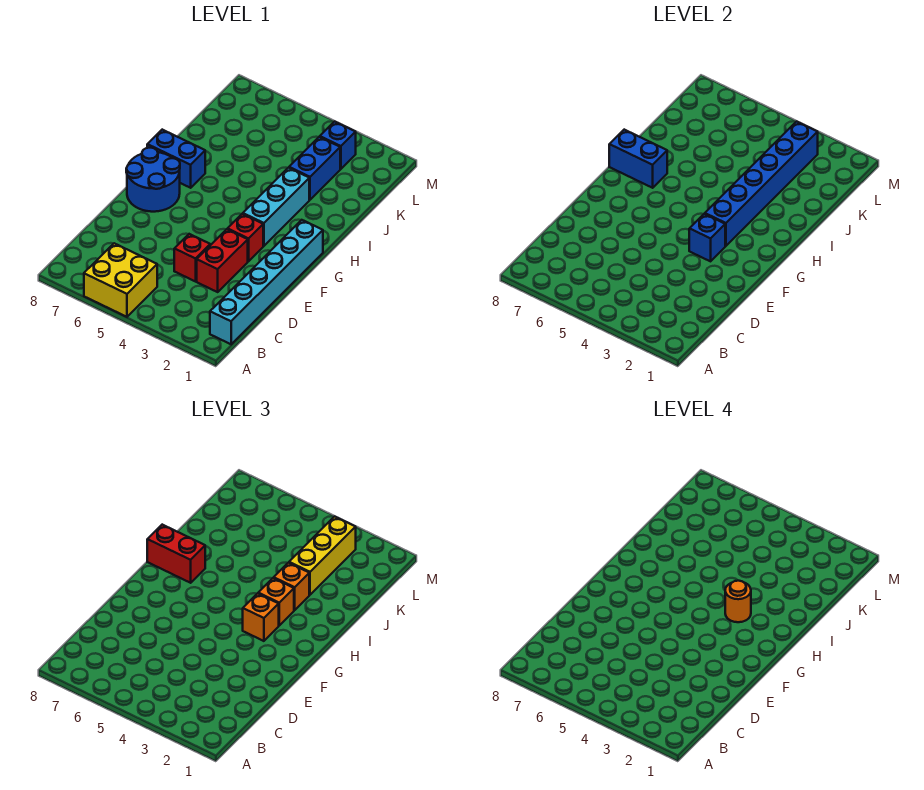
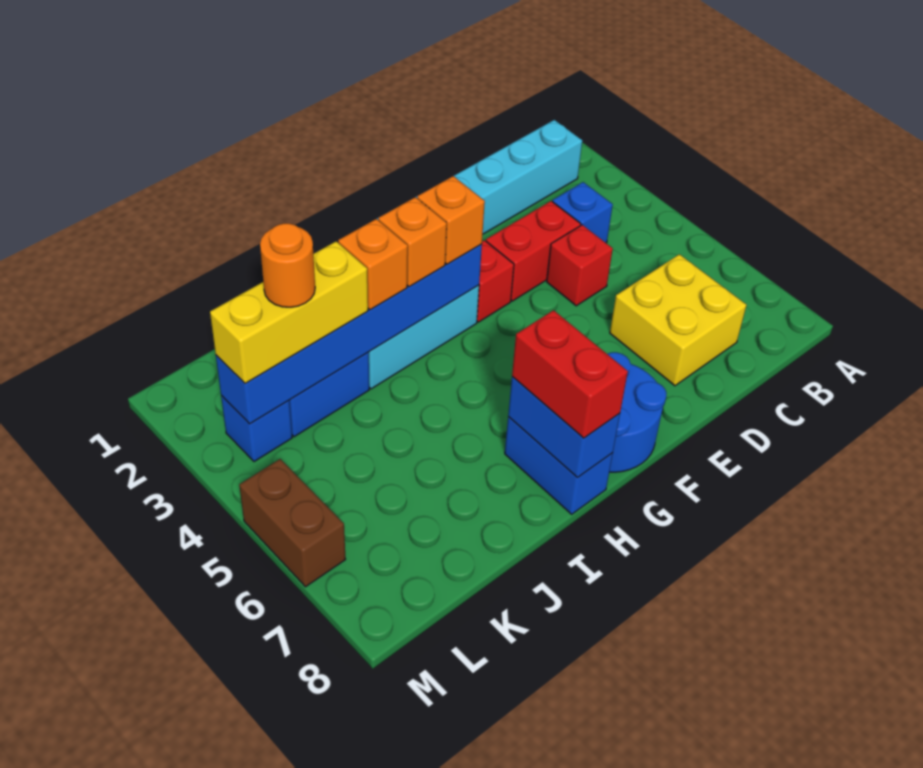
yellow 2x2 brick [84,243,157,317] -> yellow 2x2 brick moved to [610,254,746,386]
blue 1x1 brick [689,214,725,261] -> blue 1x1 brick moved to [552,182,613,243]
orange 1x1 round brick [725,581,751,622] -> orange 1x1 round brick moved to [260,223,315,307]
none -> brown 1x2 brick [239,459,346,587]

